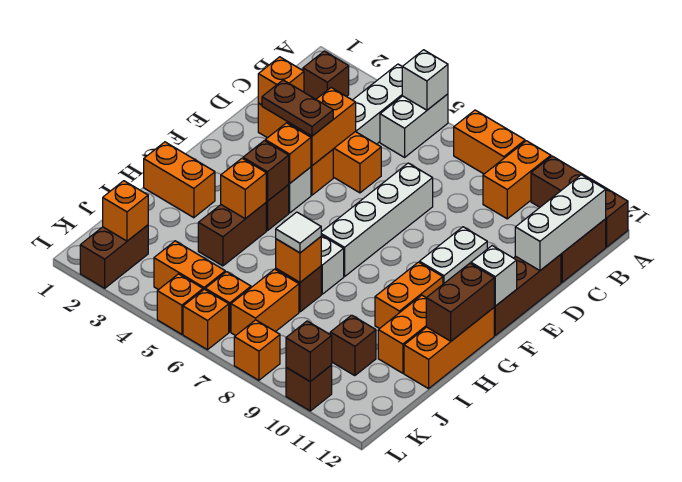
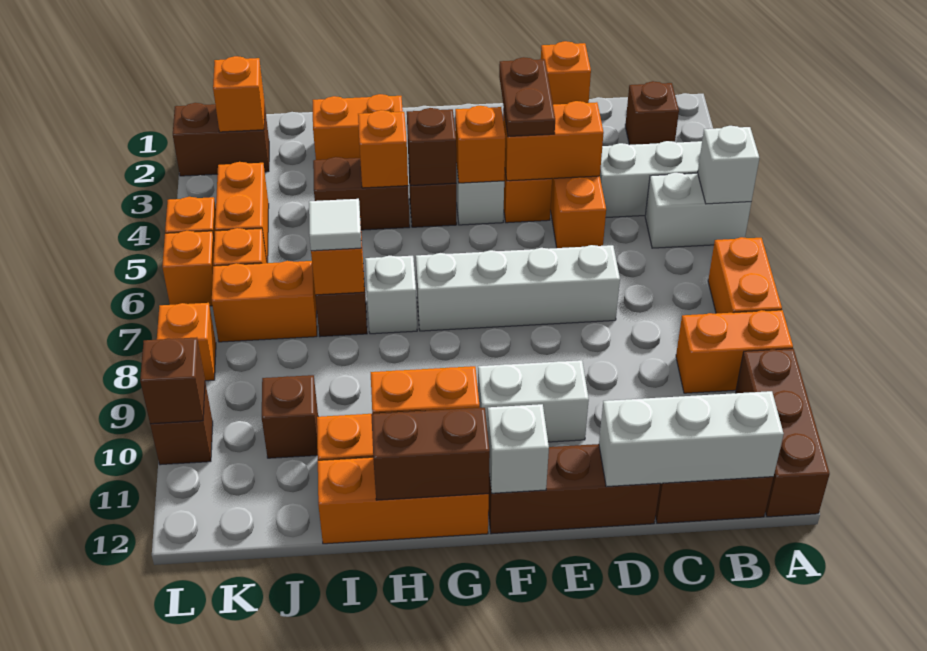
orange 1x2 brick [144,142,215,218] -> orange 1x2 brick turned to [313,94,403,160]

